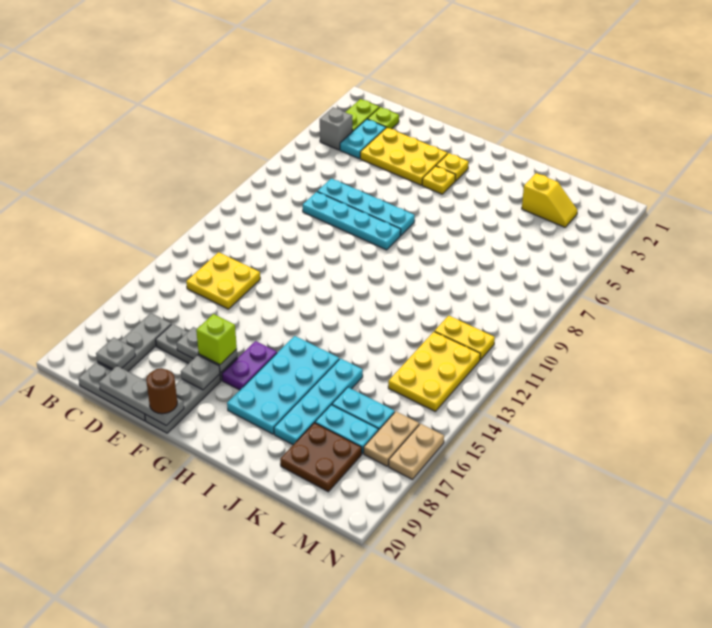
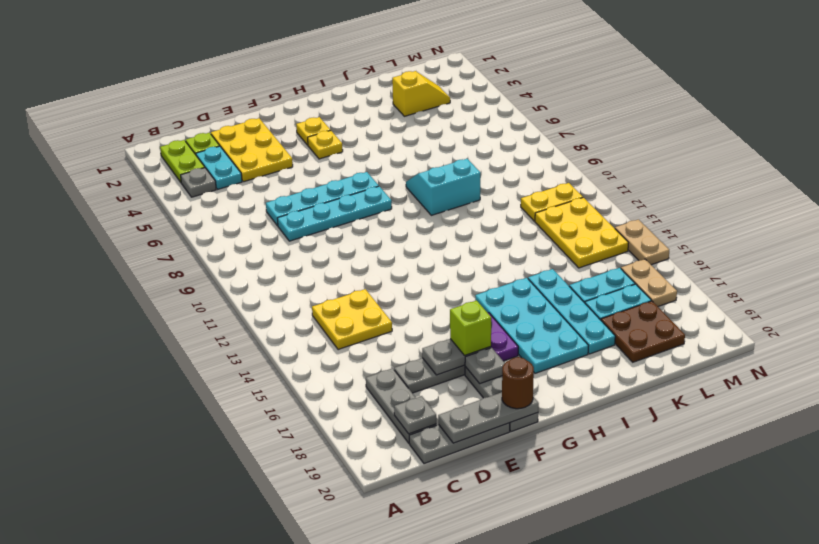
grey 1x1 brick [320,107,352,150] -> grey 1x1 plate [181,168,216,197]
yellow 2x3 plate [360,128,448,185] -> yellow 2x3 plate turned to [211,118,293,182]
none -> cyan 2x2 slope [406,159,480,215]
tan 1x2 plate [389,424,444,479] -> tan 1x2 plate moved to [615,219,669,265]

